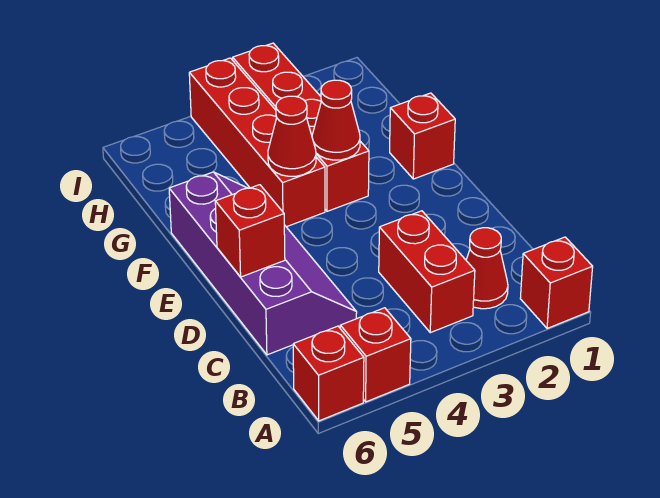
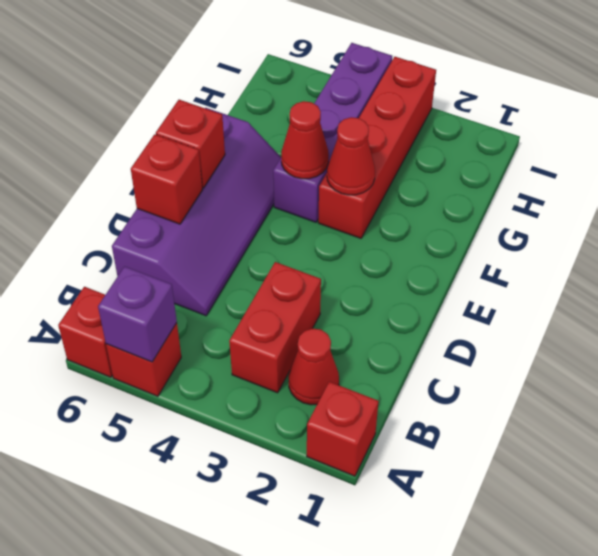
none -> purple 1x1 brick [98,266,177,362]
red 1x1 brick [390,93,455,179] -> red 1x1 brick moved to [156,100,225,188]
red 1x4 brick [189,58,325,227] -> purple 1x4 brick [273,43,392,222]

